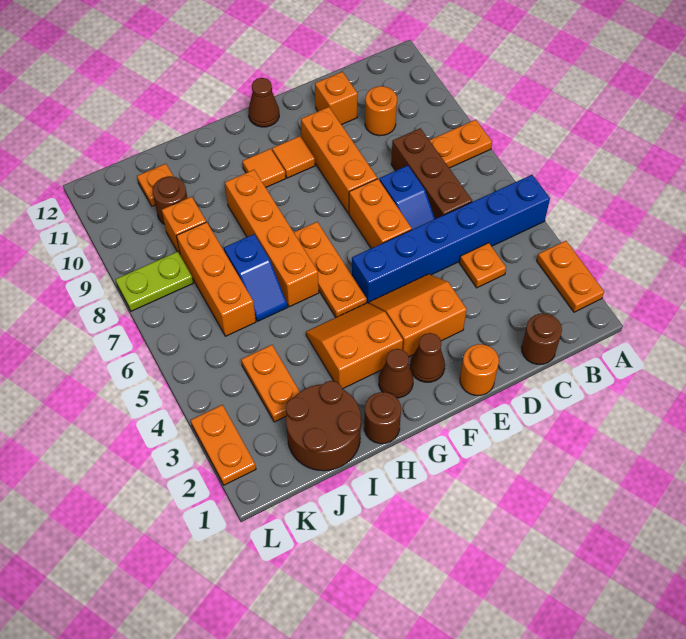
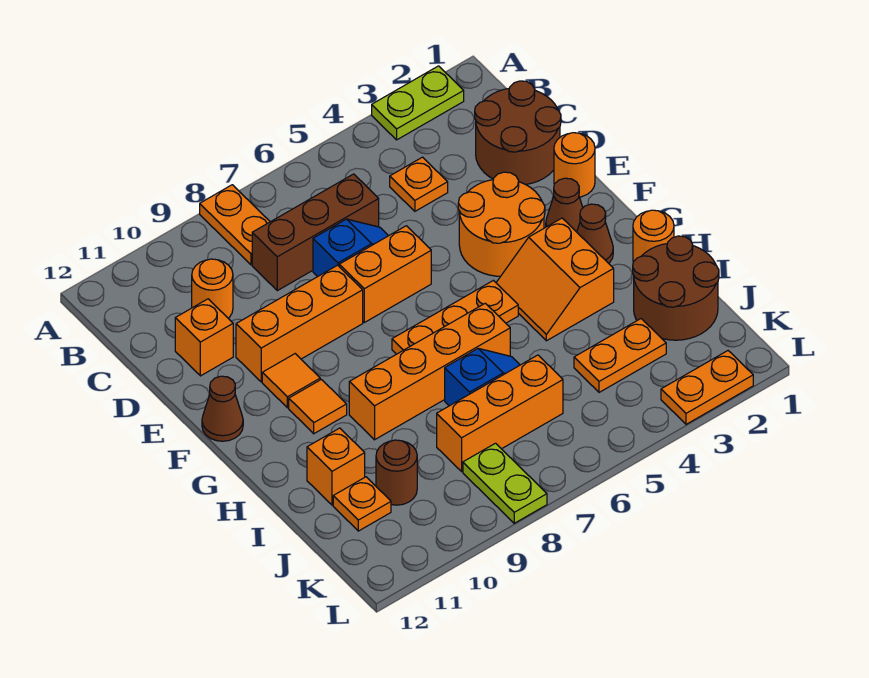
orange 1x2 plate [537,241,604,312] -> lime 1x2 plate [372,66,464,140]
blue 1x6 brick [352,175,550,303] -> none
brown 1x1 round brick [521,314,562,364] -> brown 2x2 round brick [475,81,561,185]
orange 2x2 slope [369,274,467,357] -> orange 2x2 round brick [458,172,545,276]
brown 1x1 round brick [364,392,401,444] -> orange 1x1 round brick [633,210,674,262]
orange 1x1 brick [162,197,206,254] -> orange 1x1 brick moved to [307,428,365,505]

